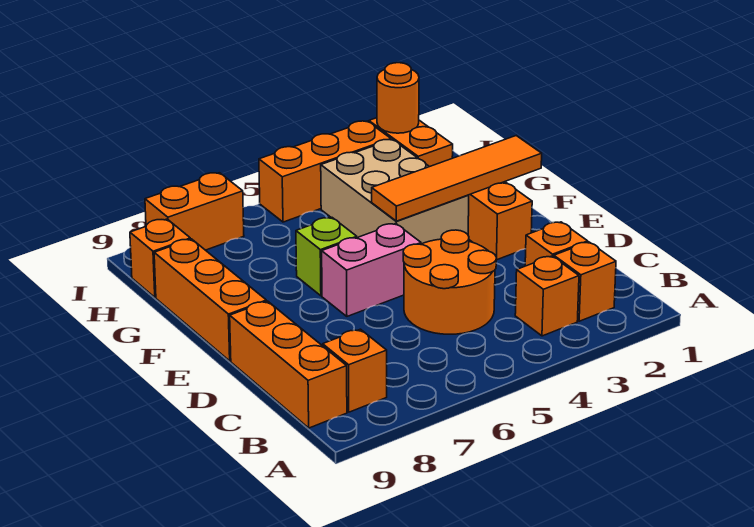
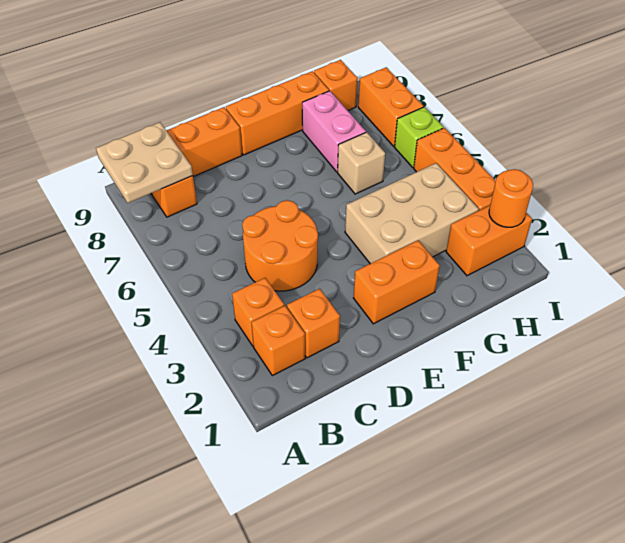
none -> tan 2x2 plate [96,122,193,203]
pink 1x2 brick [322,224,421,316] -> pink 1x2 brick moved to [302,91,366,172]
orange 1x4 tile [372,136,542,221] -> none
lime 1x1 brick [296,218,357,296] -> lime 1x1 brick moved to [395,107,444,168]
none -> tan 1x1 brick [338,132,385,194]

